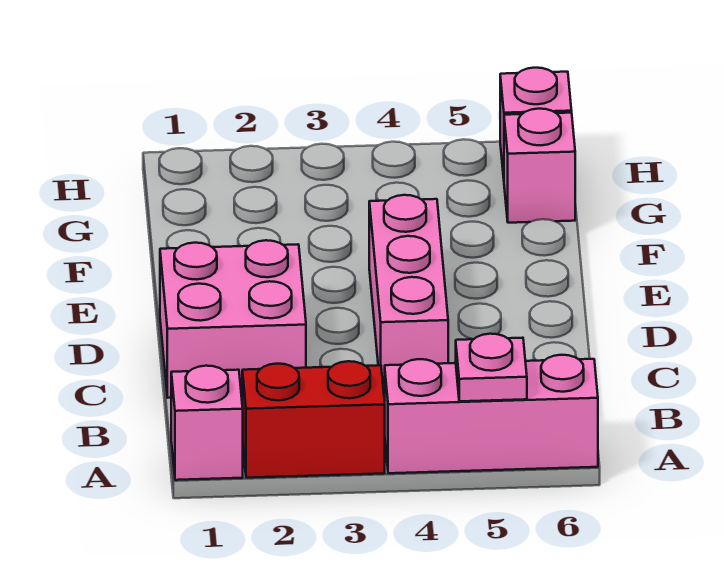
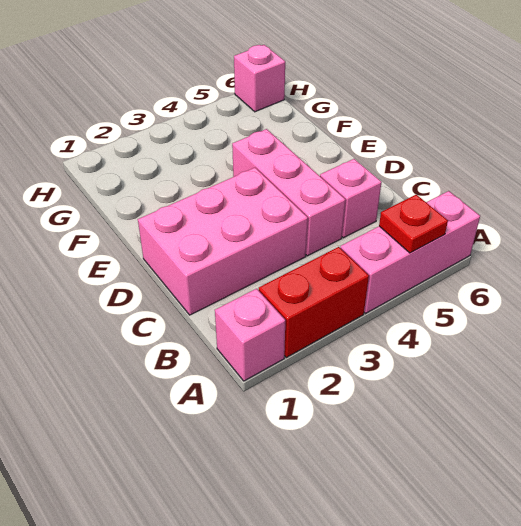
pink 1x1 plate [456,334,527,401] -> red 1x1 plate [379,195,448,253]
pink 2x2 brick [160,240,306,398] -> pink 2x3 brick [138,168,308,315]
pink 1x1 brick [504,109,575,223] -> pink 1x1 brick moved to [320,159,382,238]

